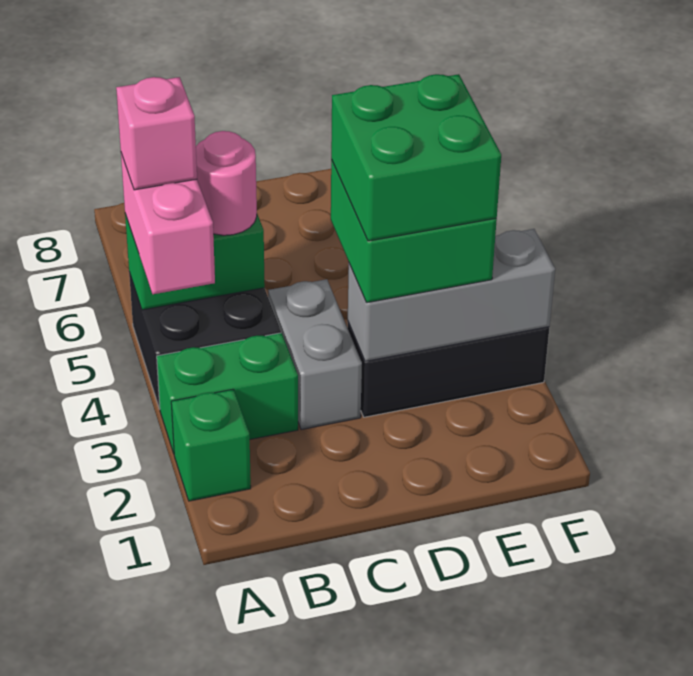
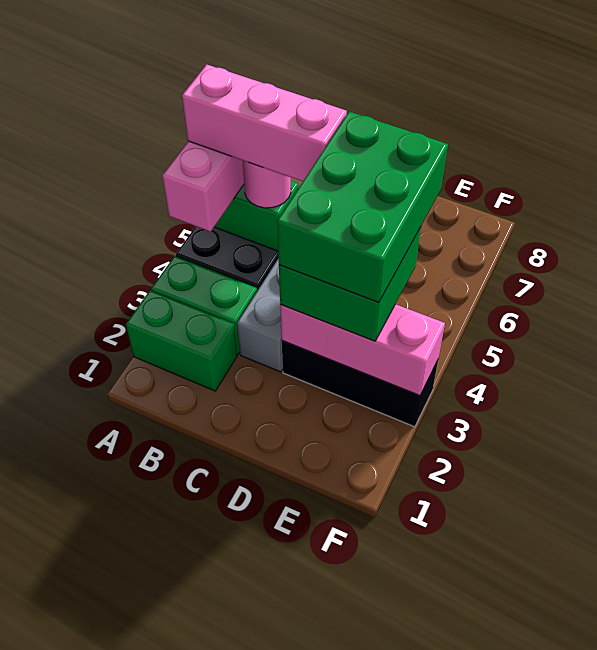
green 1x1 brick [171,389,251,501] -> green 1x2 brick [126,290,237,391]
pink 1x1 brick [116,77,197,190] -> pink 1x3 brick [182,65,347,182]
grey 1x3 brick [348,229,555,361] -> pink 1x3 brick [280,304,445,396]
green 2x2 brick [331,74,501,241] -> green 2x3 brick [277,112,448,302]

